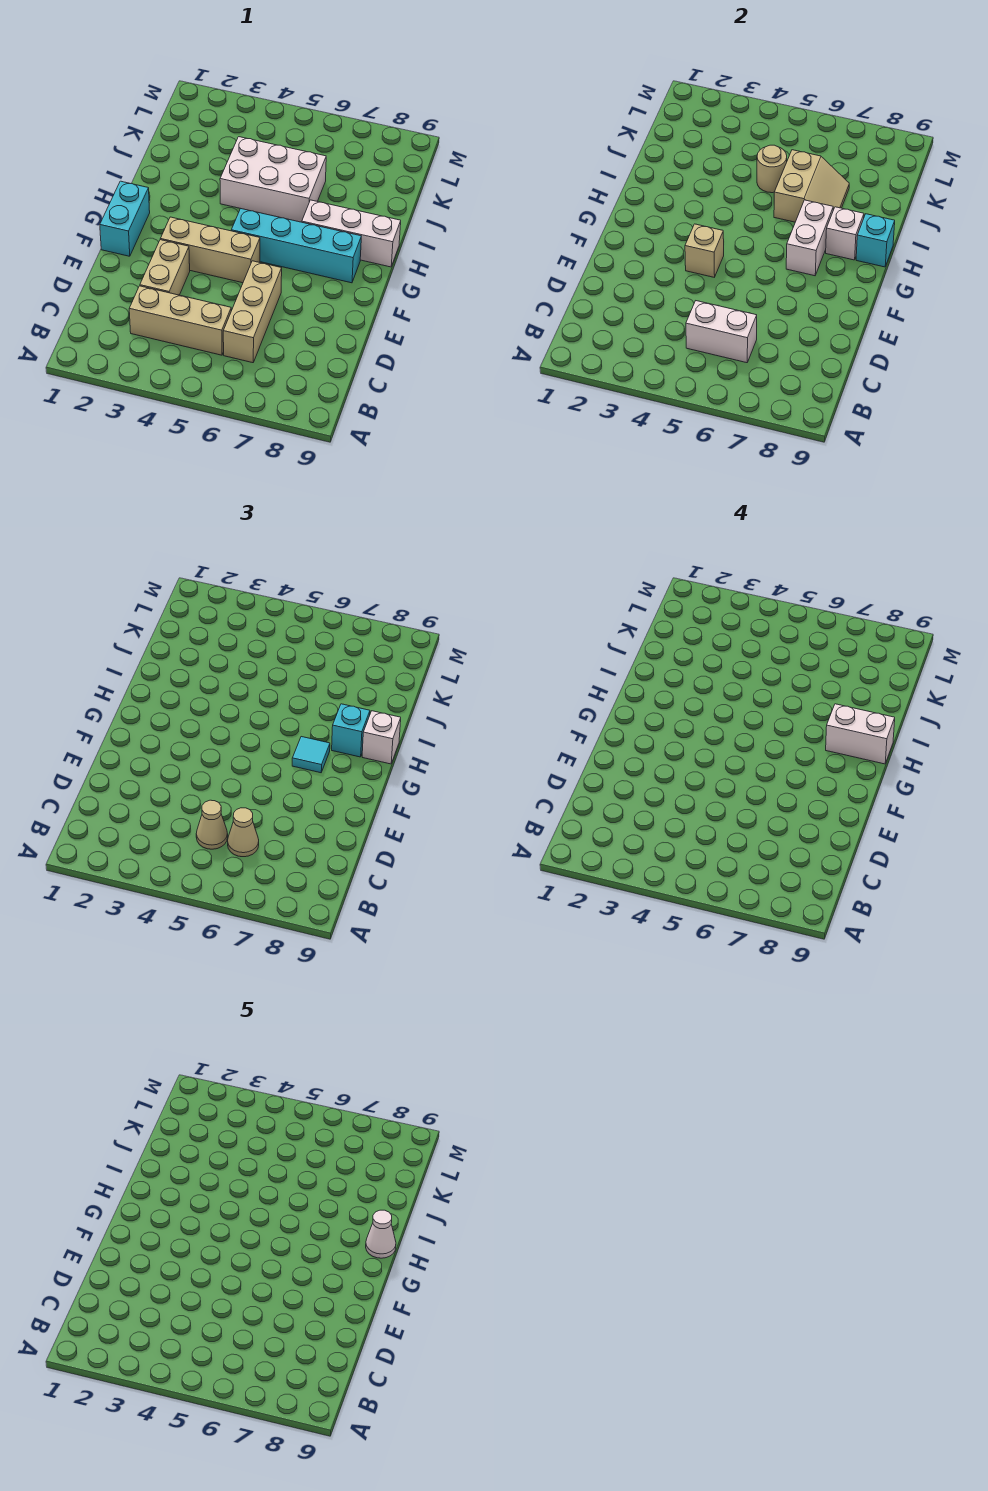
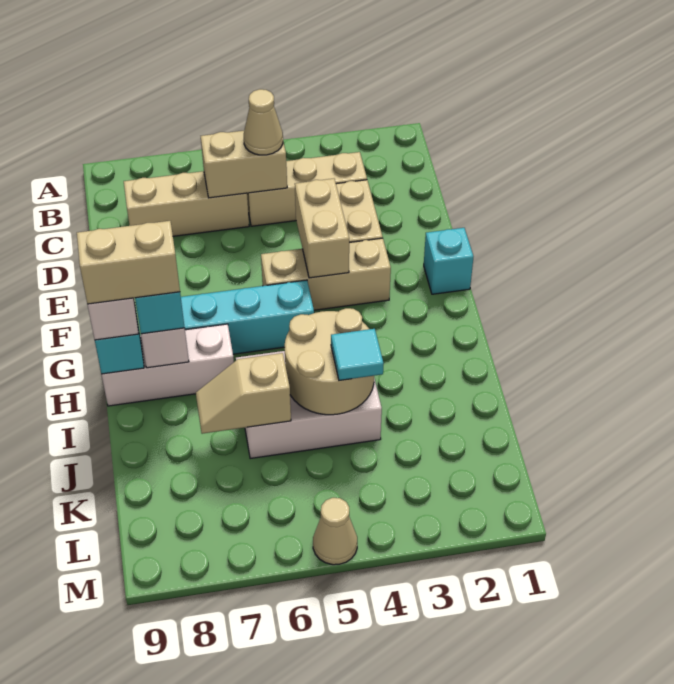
white 1x2 brick [686,301,757,363] -> tan 1x2 brick [201,131,287,198]
tan 1x3 brick [223,261,282,363] -> tan 1x3 brick turned to [124,171,249,236]
tan 1x1 cone [228,808,259,857] -> tan 1x1 cone moved to [313,498,357,565]
cyan 1x2 brick [100,181,150,256] -> cyan 1x1 brick [424,228,473,294]
tan 1x1 brick [685,224,724,277] -> tan 1x2 brick [295,179,349,278]
white 1x2 brick [786,200,833,276] -> none
cyan 1x1 tile [292,737,330,773] -> cyan 1x1 tile moved to [331,329,384,381]
white 1x2 brick [826,704,895,764] -> tan 1x2 brick [77,221,180,304]
white 1x1 cone [366,1210,396,1258] -> none
tan 2x2 slope [774,150,849,222] -> tan 1x2 slope [196,353,291,434]
tan 1x1 round brick [757,145,787,193] -> tan 2x2 round brick [284,308,374,415]

